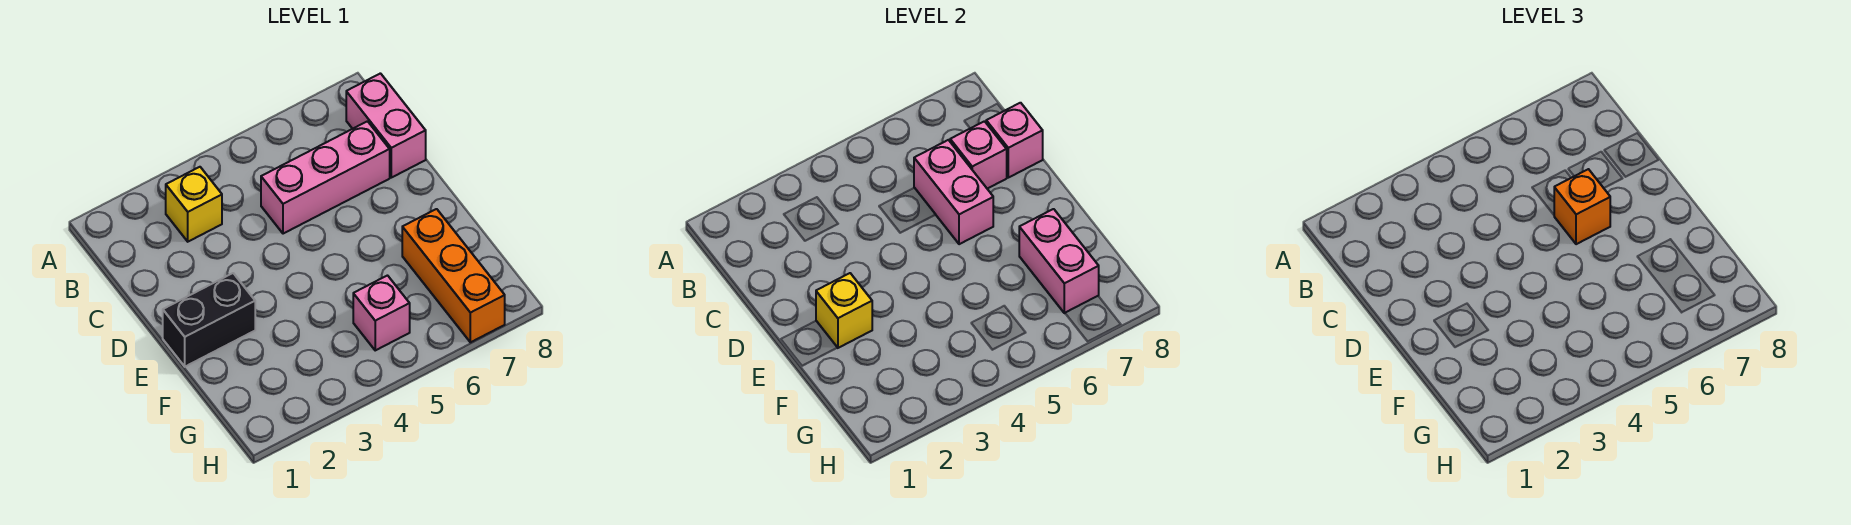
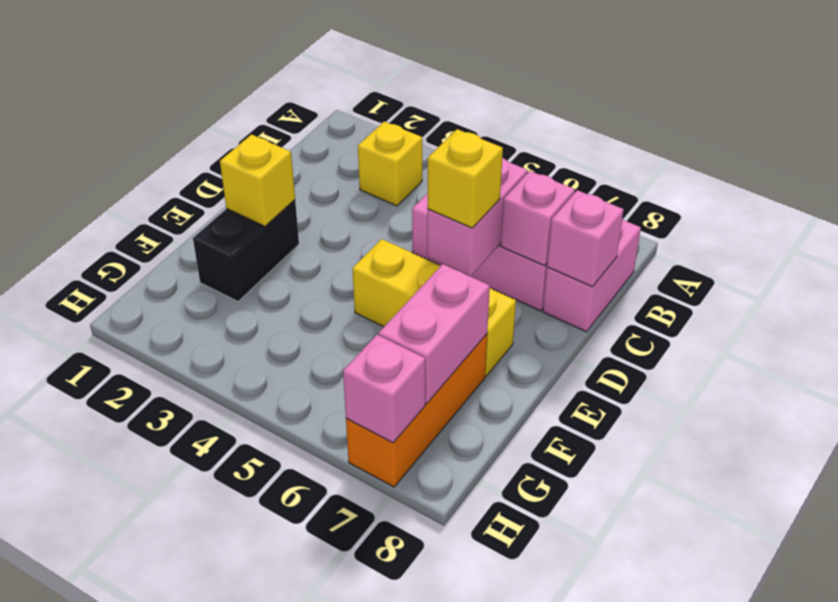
orange 1x1 brick [1554,169,1610,244] -> yellow 1x1 brick [427,129,503,228]
black 1x2 brick [163,273,255,367] -> black 1x2 brick turned to [193,200,299,301]
none -> yellow 1x3 brick [352,239,516,376]
pink 1x1 brick [353,276,410,350] -> pink 1x1 brick moved to [343,335,425,443]

